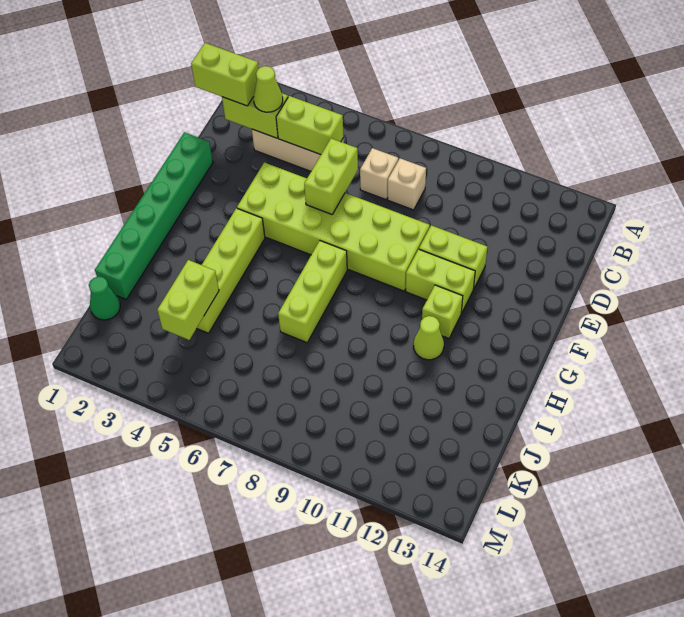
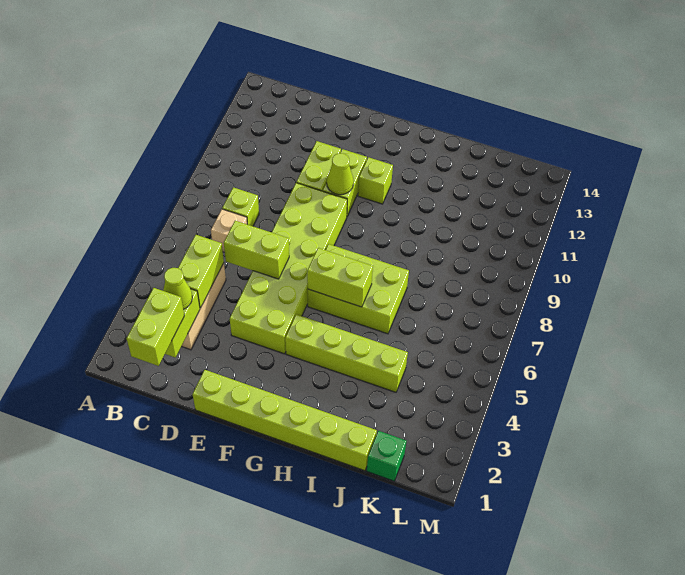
tan 1x1 brick [388,158,426,210] -> lime 1x1 brick [222,187,259,226]
green 1x6 brick [95,132,213,299] -> lime 1x6 brick [192,370,377,471]
lime 1x3 brick [278,241,347,343] -> lime 2x3 brick [308,244,409,334]
lime 1x1 cone [414,316,444,360] -> lime 1x1 cone moved to [327,153,354,195]
lime 1x2 brick [157,260,219,340] -> lime 1x2 brick moved to [307,248,373,307]
green 1x1 cone [89,276,120,320] -> green 1x1 brick [367,431,406,481]

